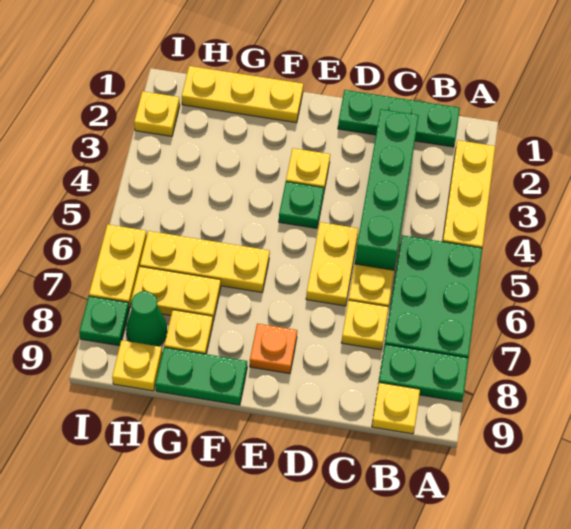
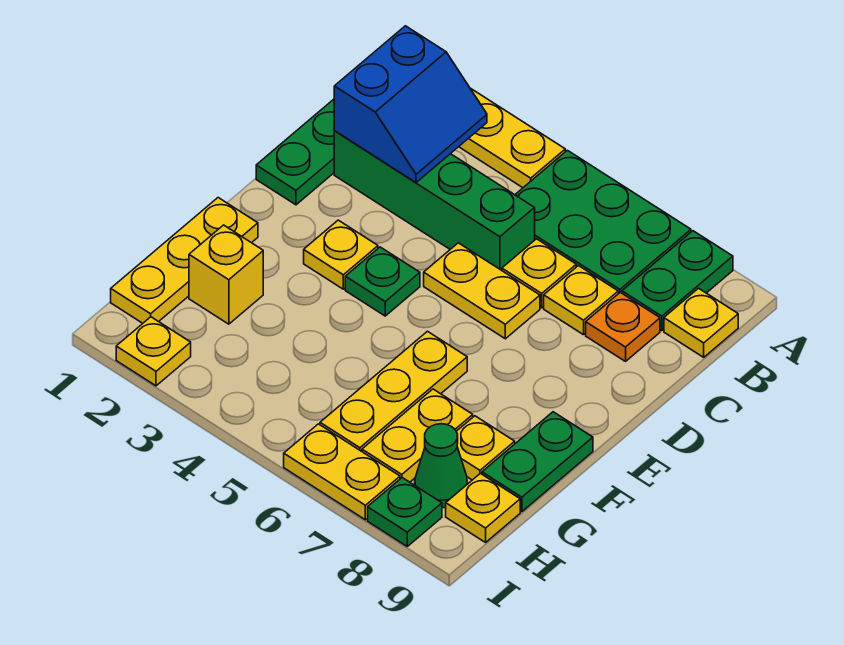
none -> blue 2x2 slope [334,26,487,182]
orange 1x1 plate [250,324,297,374] -> orange 1x1 plate moved to [586,292,660,361]
none -> yellow 1x1 brick [189,225,263,324]

